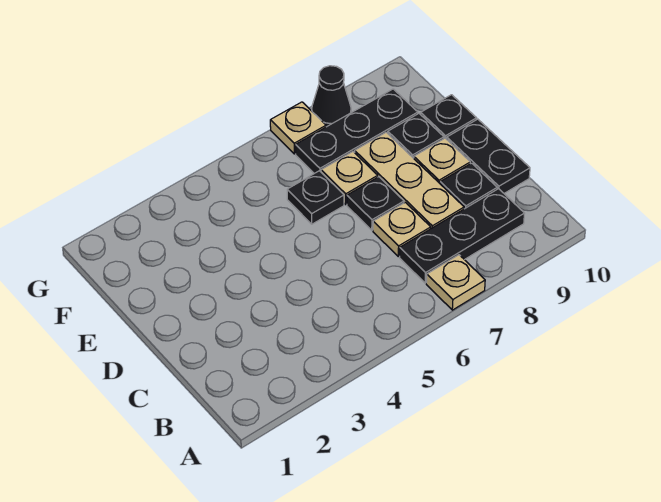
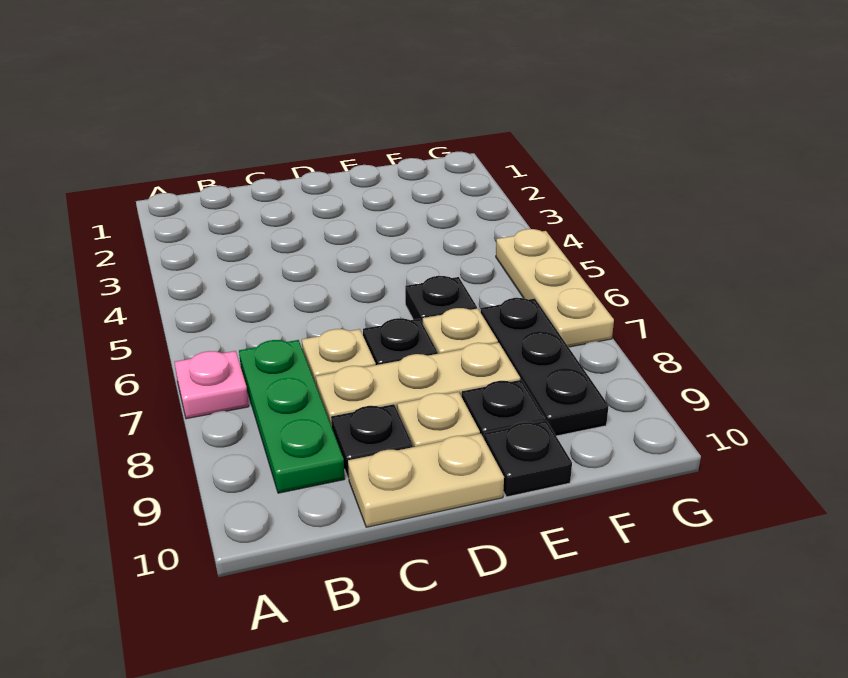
tan 1x1 plate [426,255,485,310] -> pink 1x1 plate [175,351,249,419]
black 1x3 plate [400,189,525,283] -> green 1x3 plate [239,340,345,493]
black 1x2 plate [447,119,530,193] -> tan 1x2 plate [348,434,504,527]
tan 1x1 plate [270,102,326,154] -> tan 1x3 plate [496,229,614,347]
black 1x1 cone [312,66,351,127] -> none

